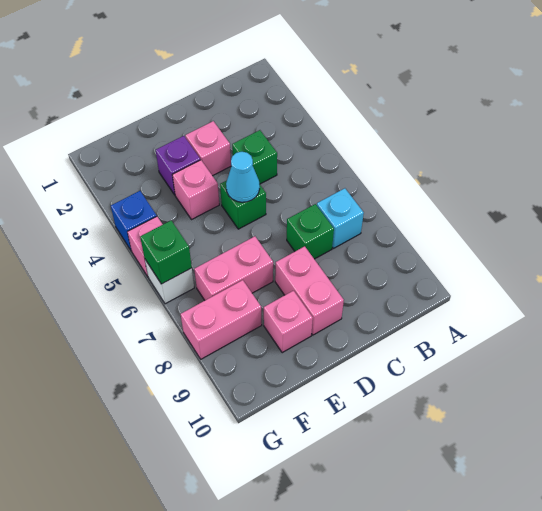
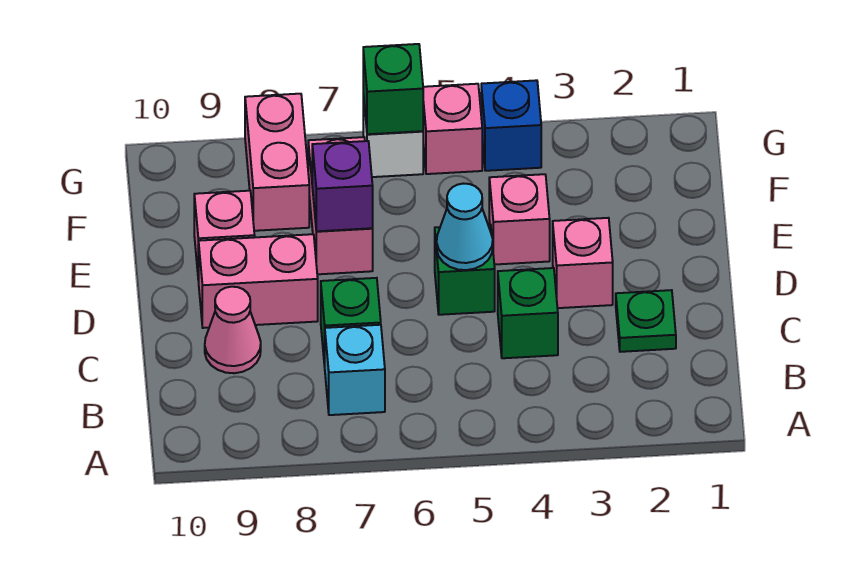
none -> green 1x1 plate [616,290,676,352]
none -> pink 1x1 cone [205,287,261,373]
purple 1x1 brick [156,136,200,195] -> purple 1x1 brick moved to [312,141,373,231]

